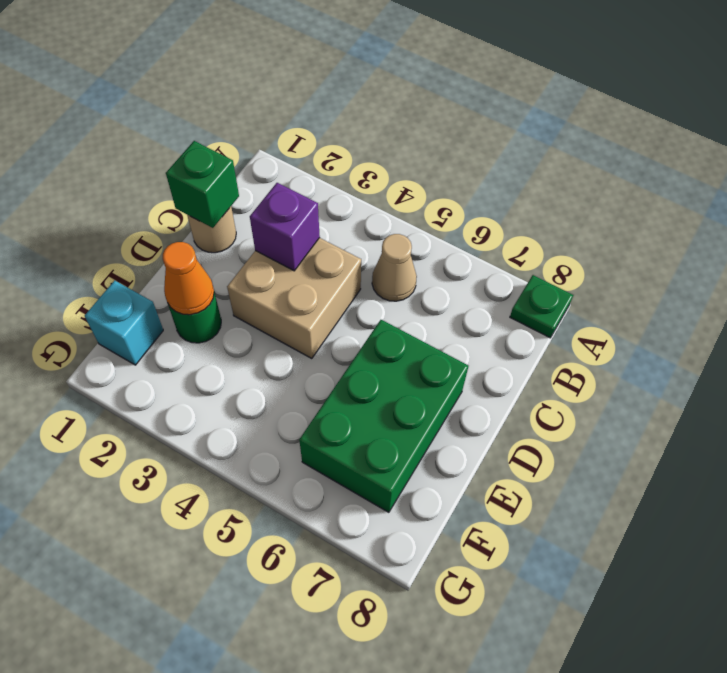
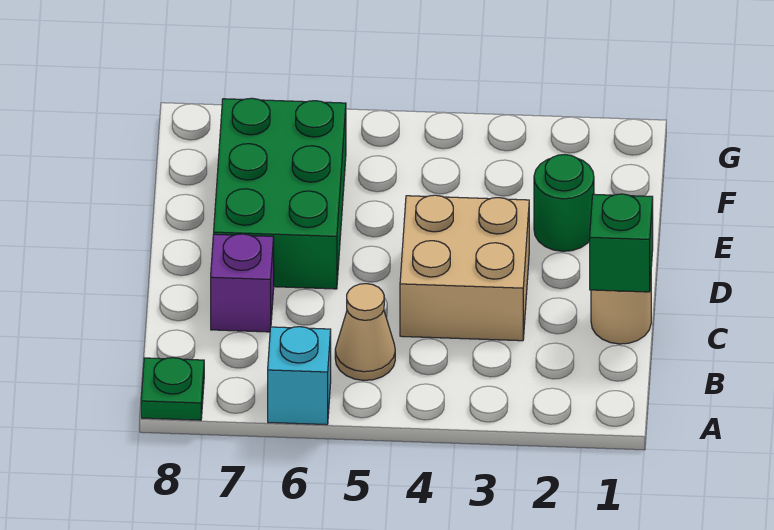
purple 1x1 brick [250,183,320,271] -> purple 1x1 brick moved to [211,234,274,332]
orange 1x1 cone [163,242,214,315] -> none
cyan 1x1 brick [85,280,163,365] -> cyan 1x1 brick moved to [268,327,331,425]

